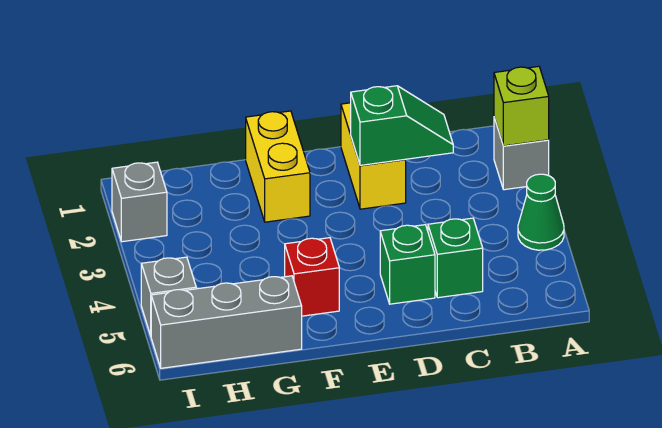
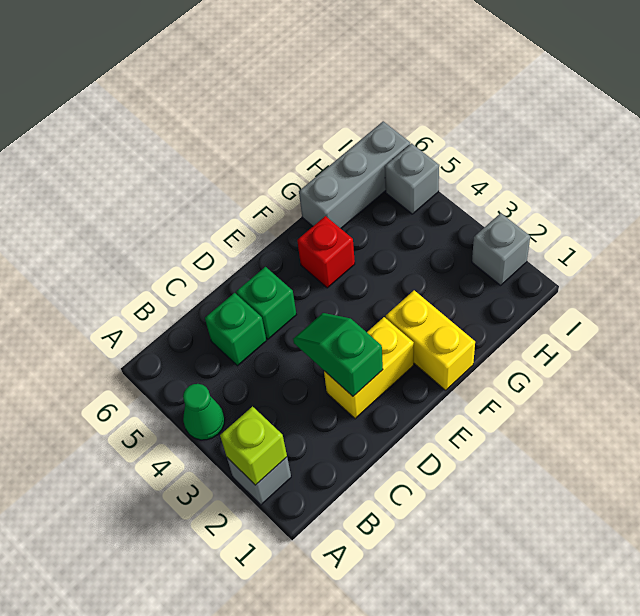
green 1x2 slope [351,86,453,165] -> green 1x2 slope turned to [293,313,383,396]
yellow 1x2 brick [341,103,406,209] -> yellow 1x2 brick turned to [324,317,414,419]

